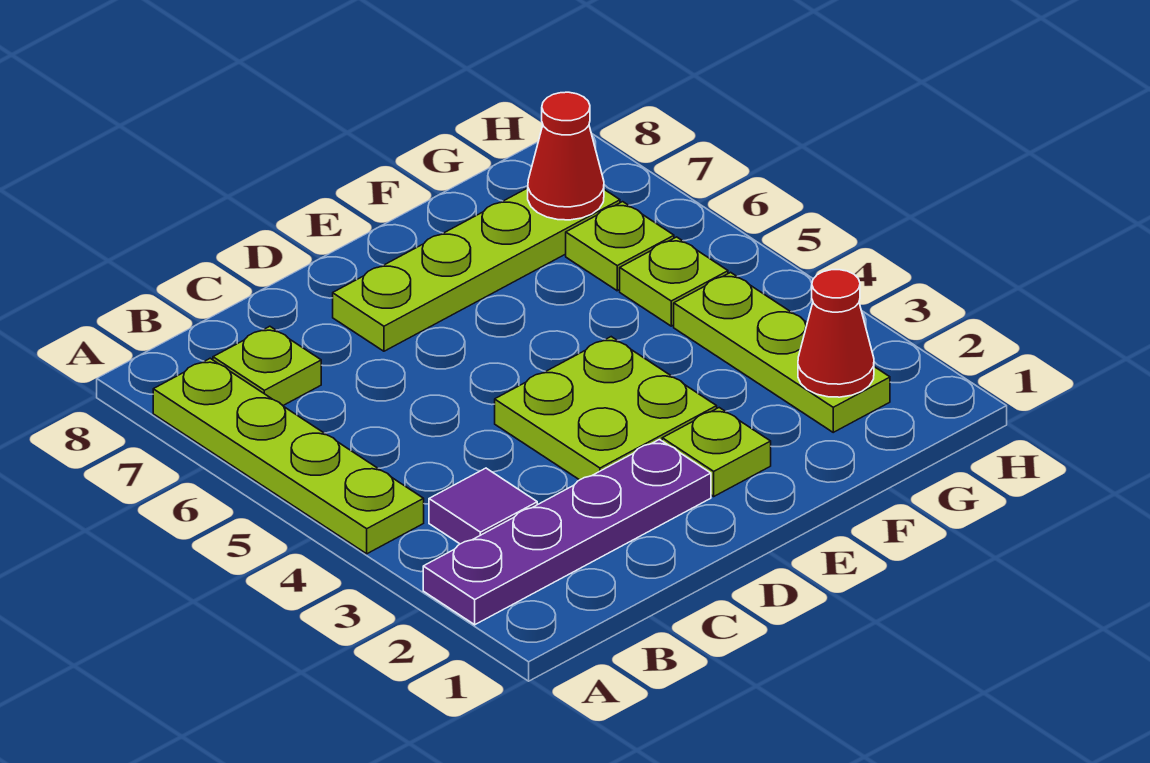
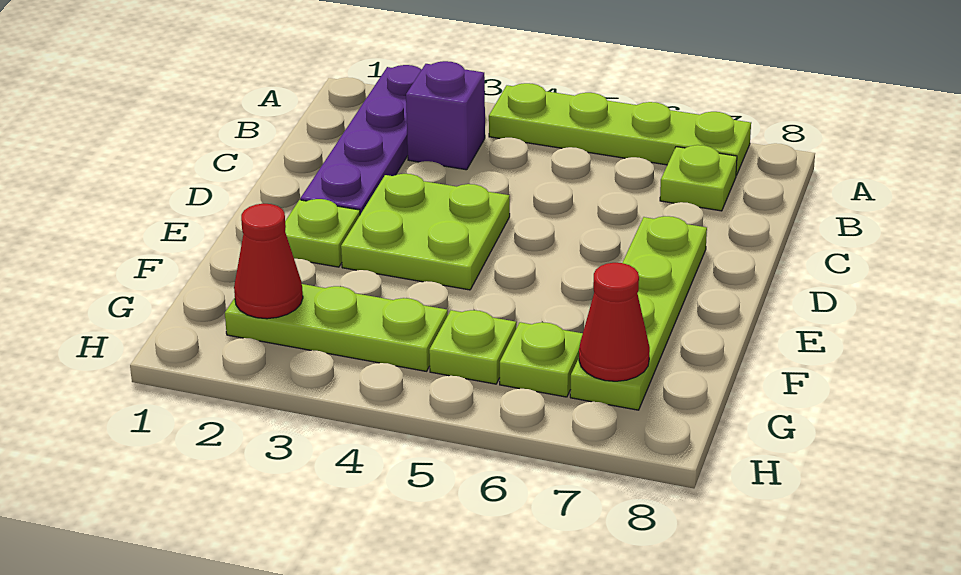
purple 1x1 tile [429,468,537,544] -> purple 1x1 brick [406,61,485,170]

